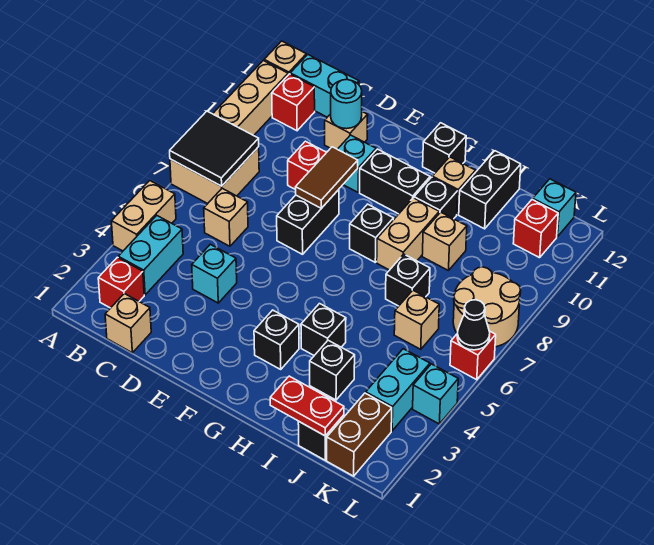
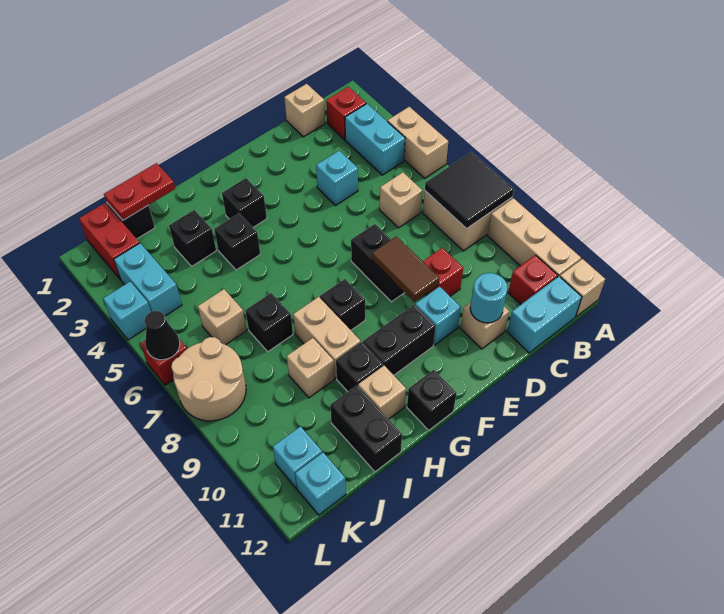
brown 1x2 brick [327,393,392,476] -> red 1x2 brick [79,203,140,280]
red 1x1 brick [513,199,558,258] -> cyan 1x1 brick [273,426,322,489]

